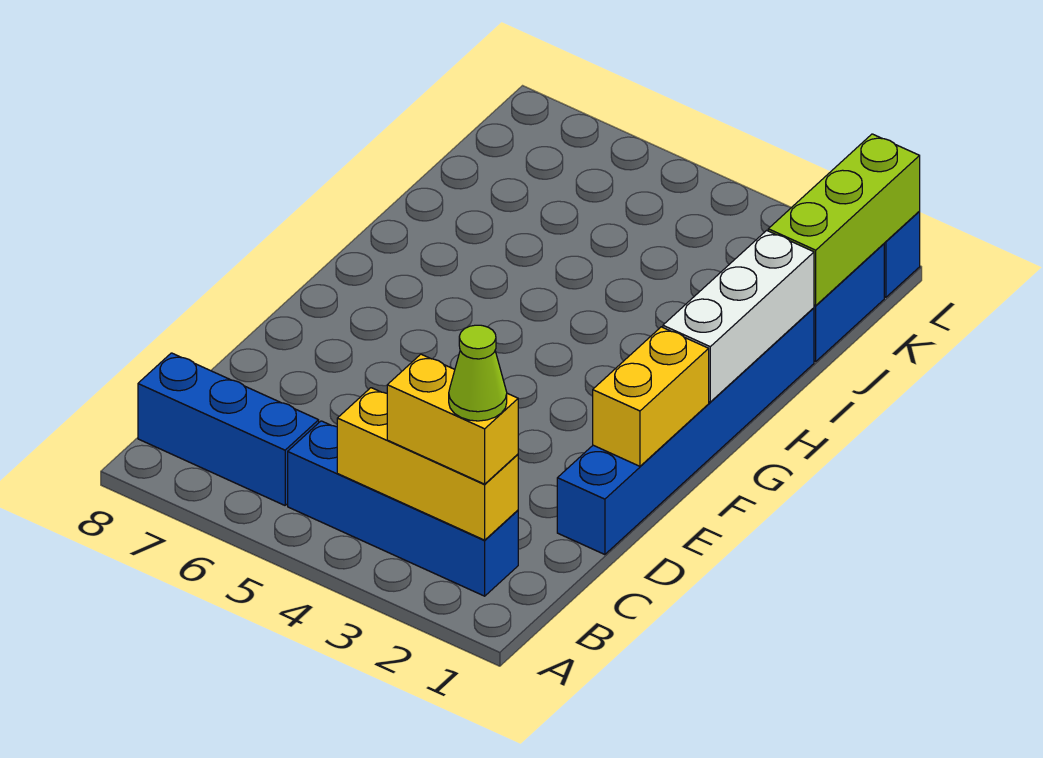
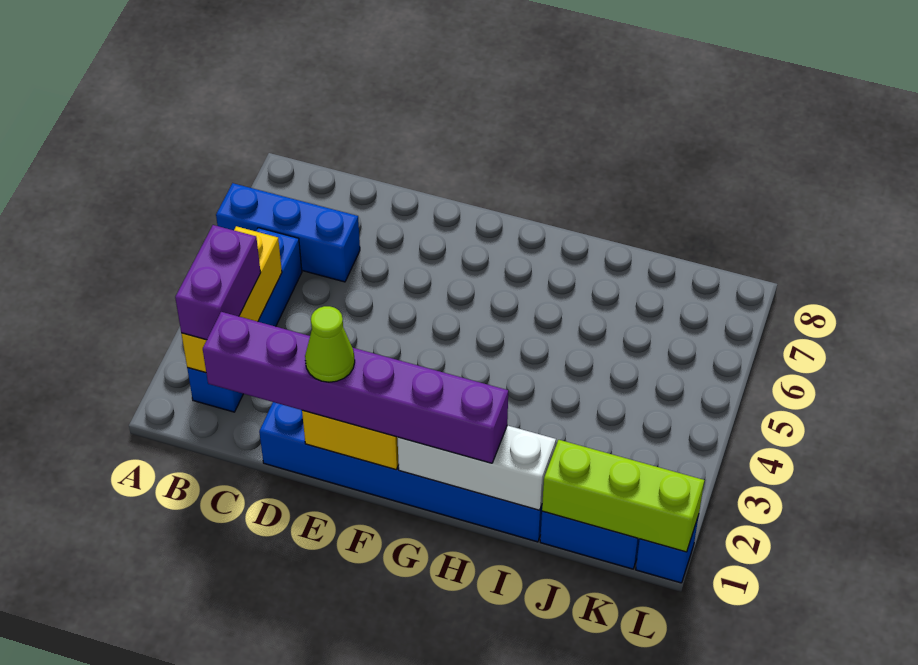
yellow 1x2 brick [387,354,518,484] -> purple 1x2 brick [175,225,261,340]
lime 1x1 cone [449,325,507,421] -> lime 1x1 cone moved to [305,306,355,382]
blue 1x3 brick [138,353,319,505] -> blue 1x3 brick turned to [216,183,360,282]
none -> purple 1x6 brick [203,312,508,463]

